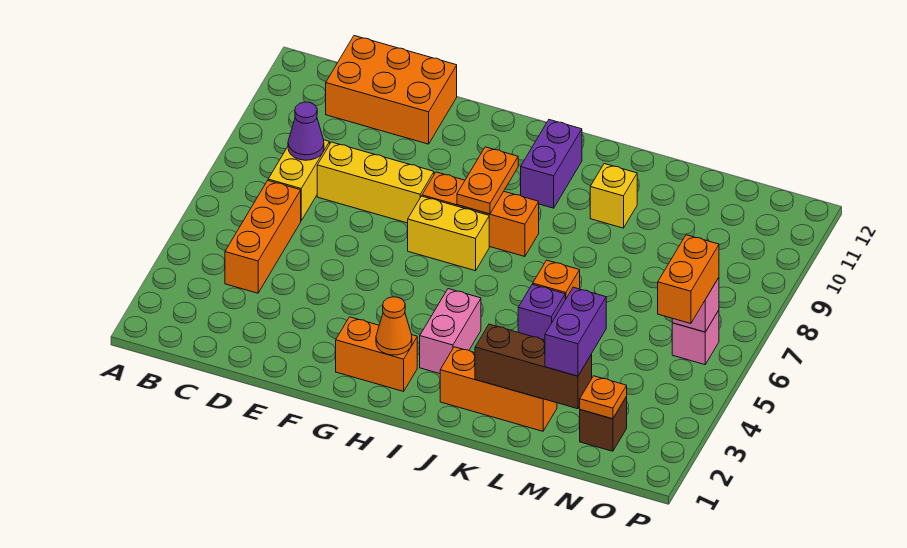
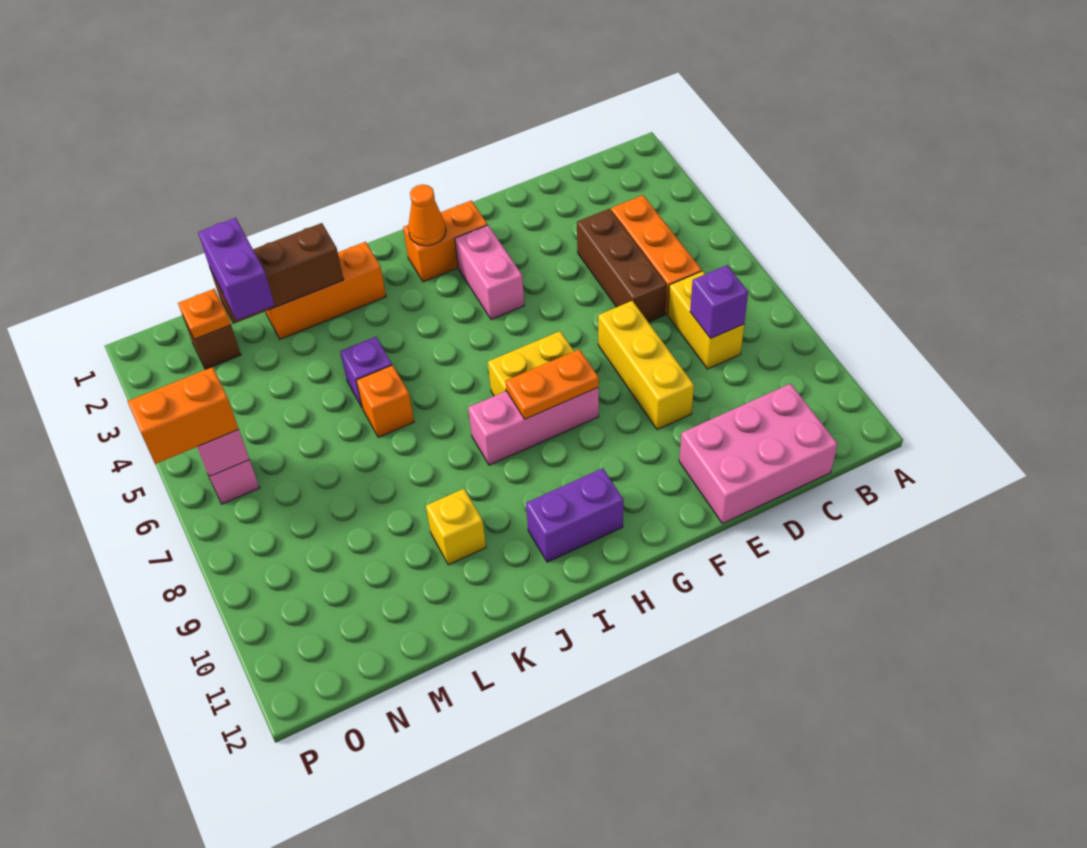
purple 1x1 cone [288,102,324,160] -> purple 1x1 brick [690,265,748,339]
orange 2x3 brick [326,36,457,144] -> pink 2x3 brick [679,384,838,523]
none -> brown 1x3 brick [577,209,667,322]
yellow 1x3 brick [317,142,434,223] -> yellow 1x3 brick turned to [598,301,694,430]
orange 1x3 brick [422,172,539,257] -> pink 1x3 brick [468,388,599,465]
orange 1x2 plate [457,147,518,214] -> orange 1x2 plate turned to [506,349,599,419]
pink 1x2 brick [420,289,481,374] -> pink 1x2 brick moved to [455,225,524,320]
purple 1x2 brick [521,120,582,208] -> purple 1x2 brick turned to [526,468,623,562]
orange 1x2 brick [658,235,719,324] -> orange 1x2 brick turned to [127,367,239,464]

